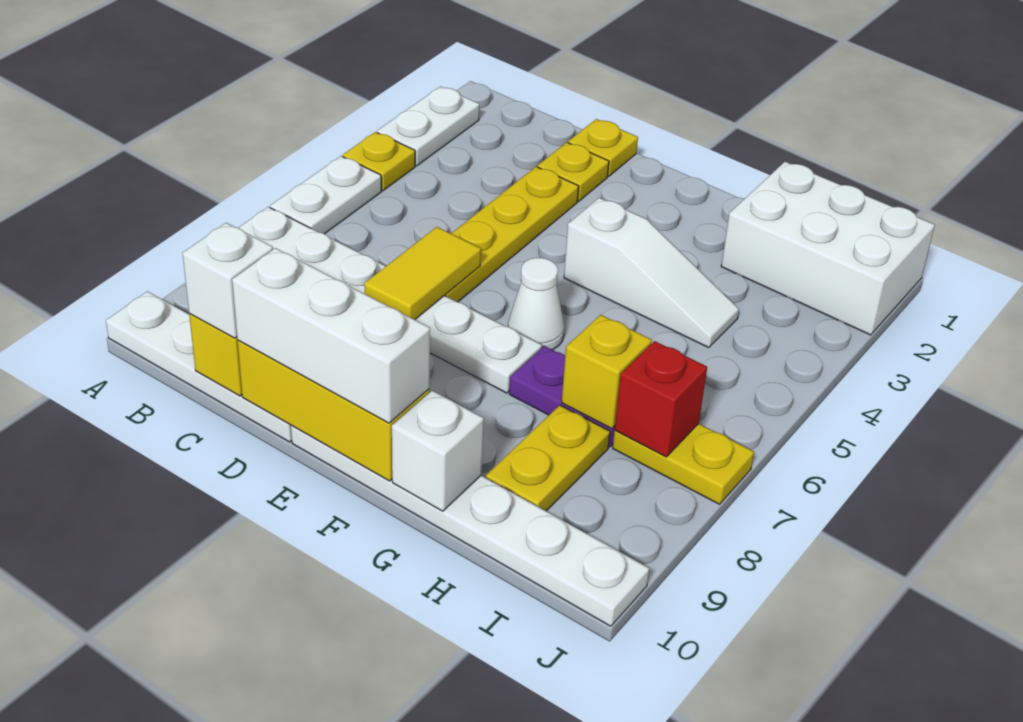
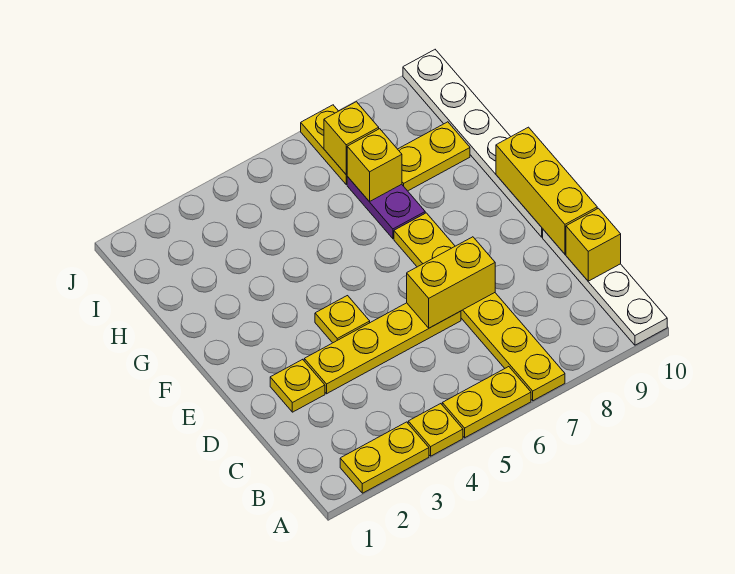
white 1x2 plate [377,87,479,166] -> yellow 1x2 plate [340,422,429,493]
white 1x2 plate [270,156,381,234] -> yellow 1x2 plate [442,367,531,438]
white 1x6 plate [238,207,542,393] -> yellow 1x6 plate [394,213,565,401]
white 1x1 brick [182,223,273,338] -> none
yellow 1x1 plate [568,119,638,176] -> yellow 1x1 plate moved to [315,296,370,343]
yellow 1x2 tile [364,227,481,320] -> yellow 1x2 brick [407,237,495,328]
white 1x3 brick [232,248,430,423] -> none
white 1x3 slope [564,198,739,348] -> none
white 1x1 cone [508,258,565,350] -> none
white 1x1 brick [392,391,484,511] -> none
white 2x3 brick [721,162,935,335] -> none
red 1x1 brick [615,341,707,457] -> yellow 1x1 brick [324,102,379,175]

